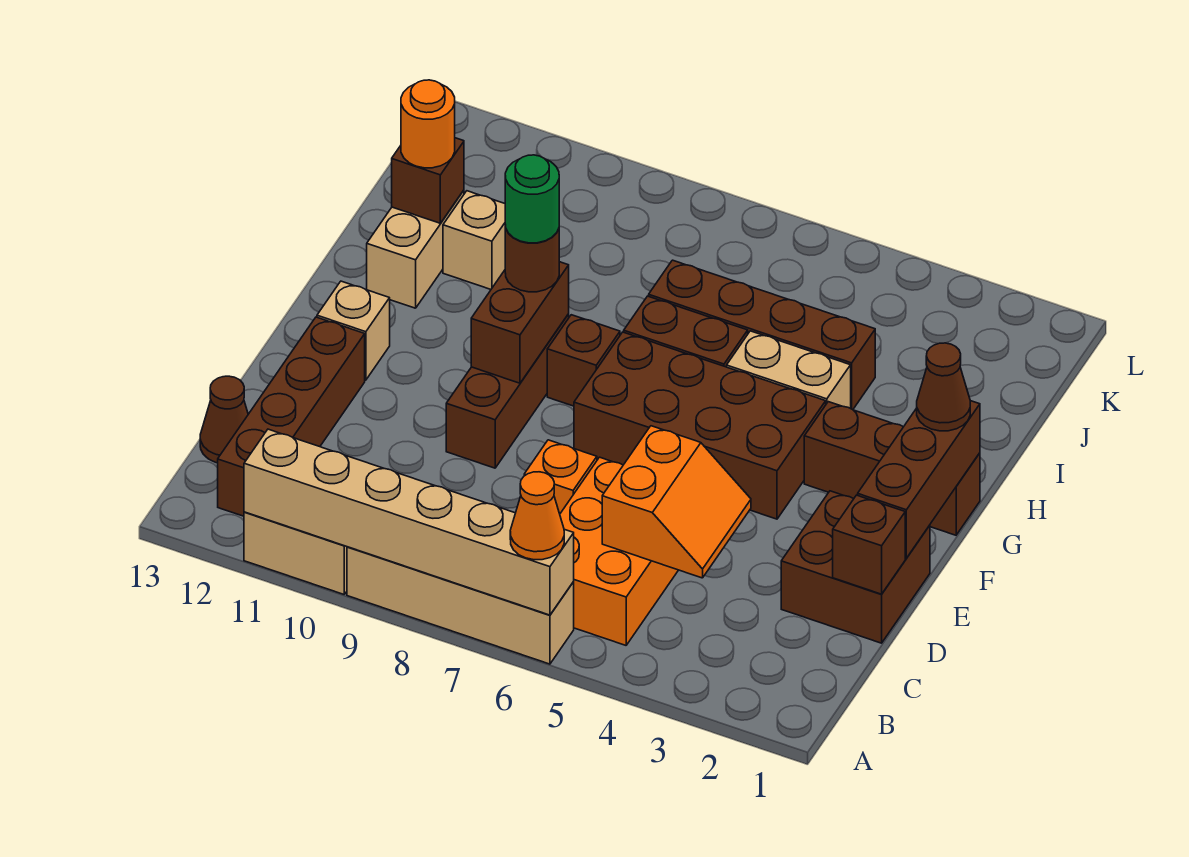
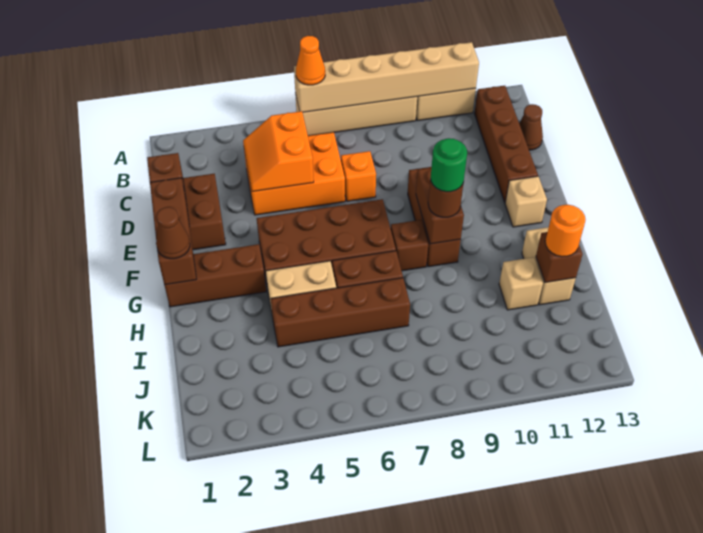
orange 2x3 brick [560,457,678,645] -> orange 2x3 brick turned to [244,133,345,215]

